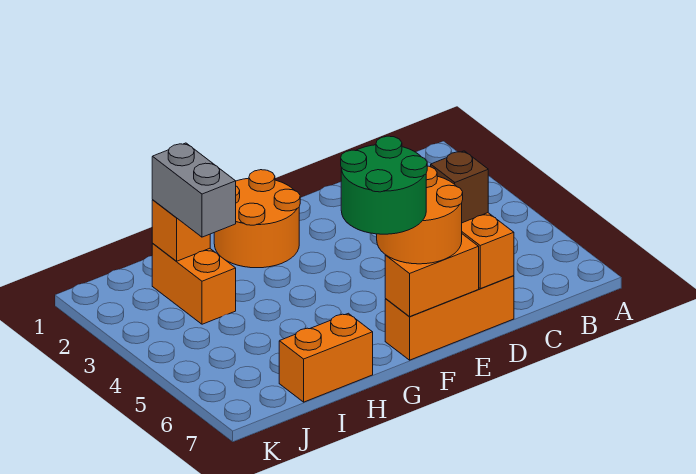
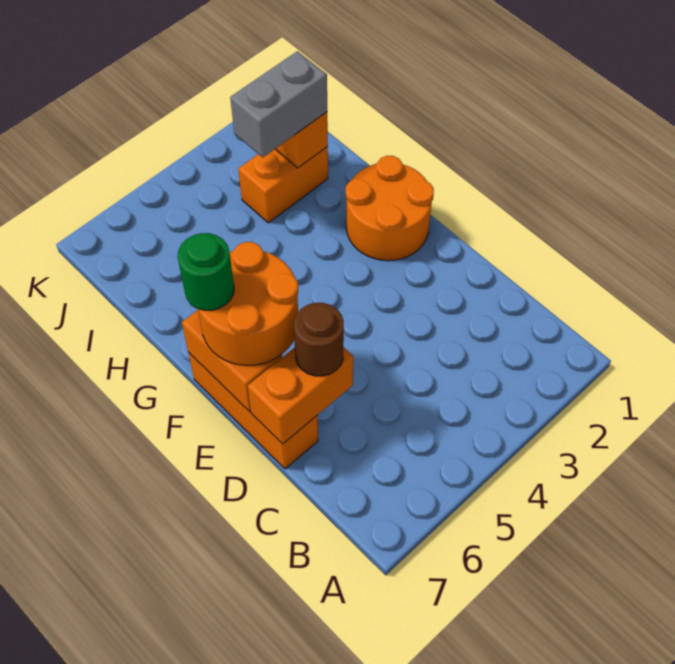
brown 1x1 brick [431,151,488,223] -> brown 1x1 round brick [294,303,344,376]
green 2x2 round brick [341,136,427,234] -> green 1x1 round brick [178,233,234,310]
orange 1x2 brick [279,313,373,402] -> none

